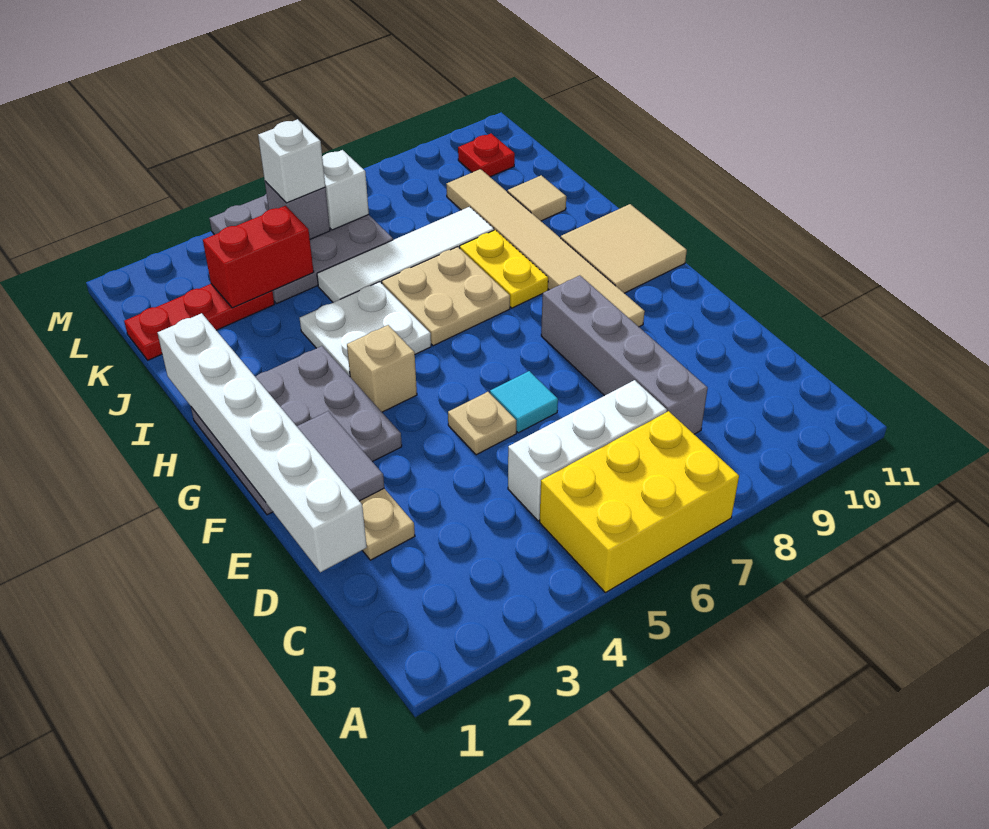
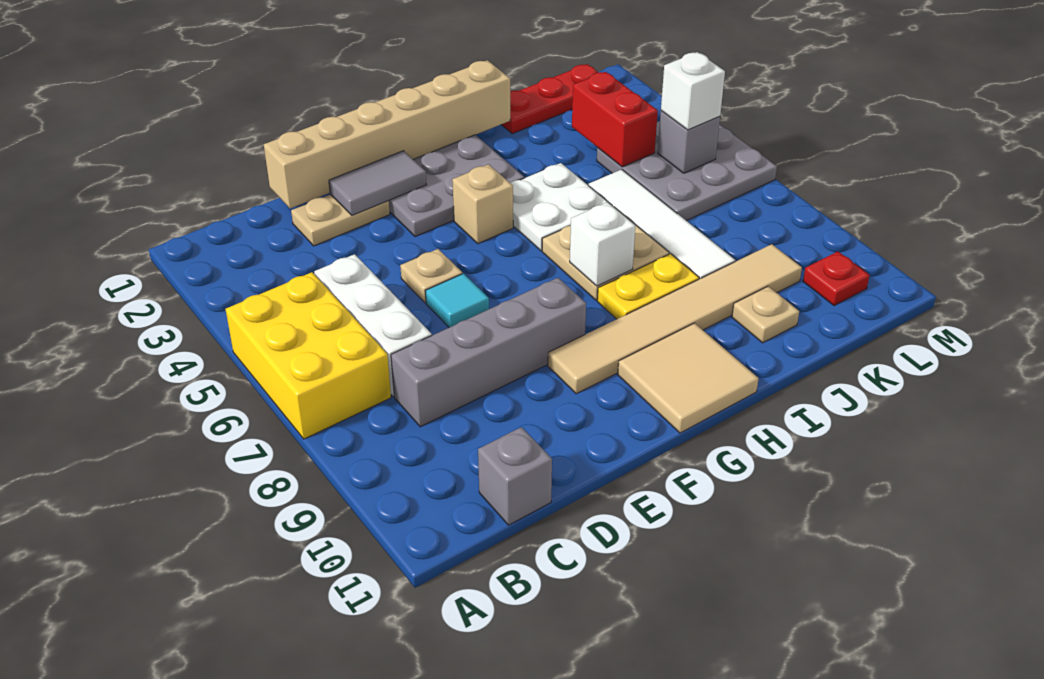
none -> grey 1x1 brick [478,427,552,525]
white 1x6 brick [158,313,367,572] -> tan 1x6 brick [264,60,510,209]
tan 1x1 tile [508,175,566,221] -> tan 1x1 plate [732,286,799,343]
red 1x3 plate [124,284,274,360] -> red 1x3 plate turned to [501,64,598,134]
white 1x1 brick [322,150,369,230] -> white 1x1 brick moved to [570,202,635,286]

